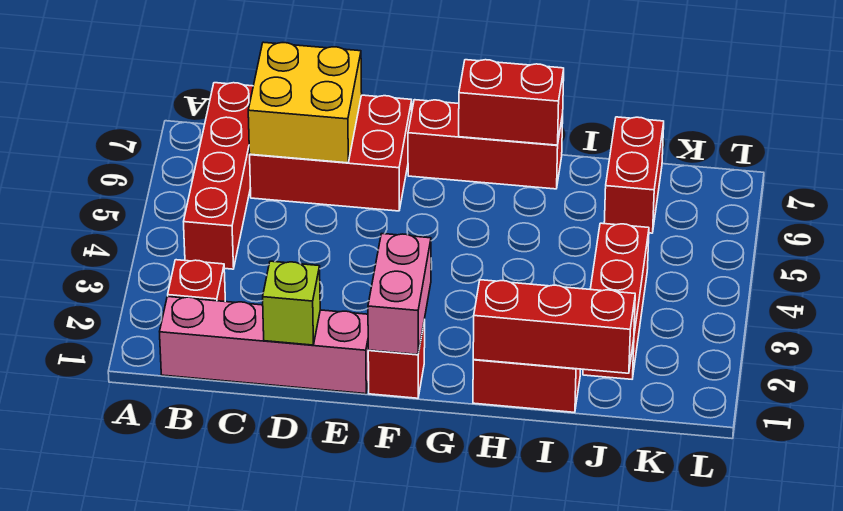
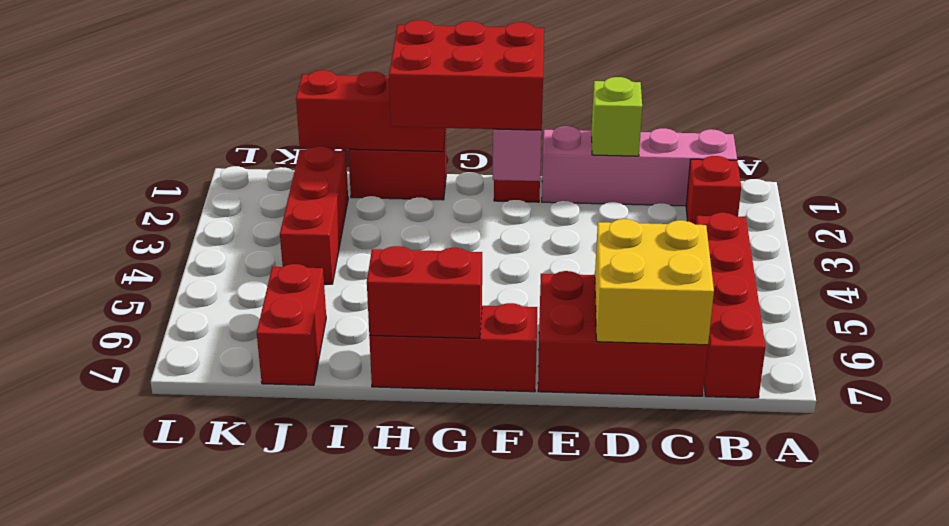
none -> red 2x3 brick [389,20,544,130]

